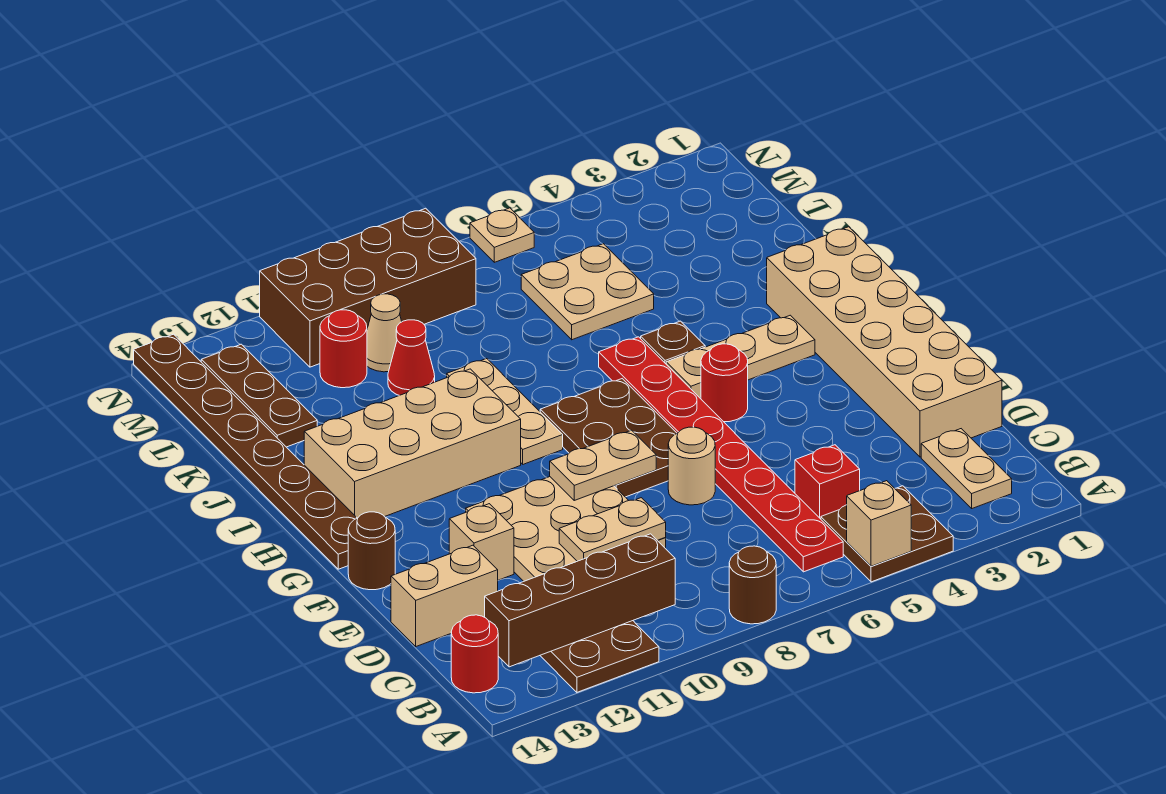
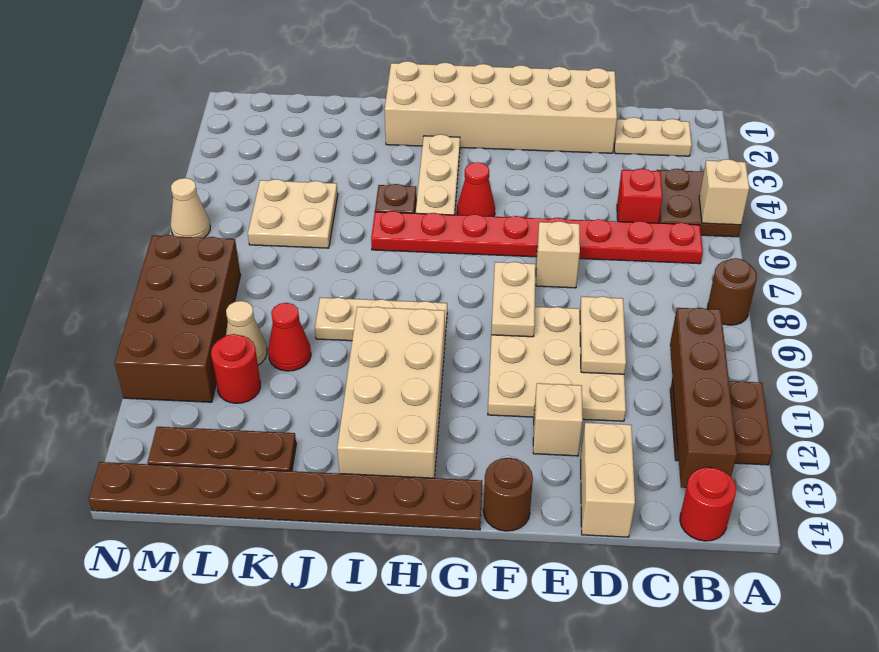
tan 1x1 round brick [668,427,715,505] -> tan 1x1 brick [536,221,580,288]
brown 2x3 plate [540,379,677,497] -> none
red 1x1 round brick [701,344,748,422] -> red 1x1 cone [457,162,495,217]
tan 1x1 plate [470,208,534,262] -> tan 1x1 cone [171,178,210,238]

